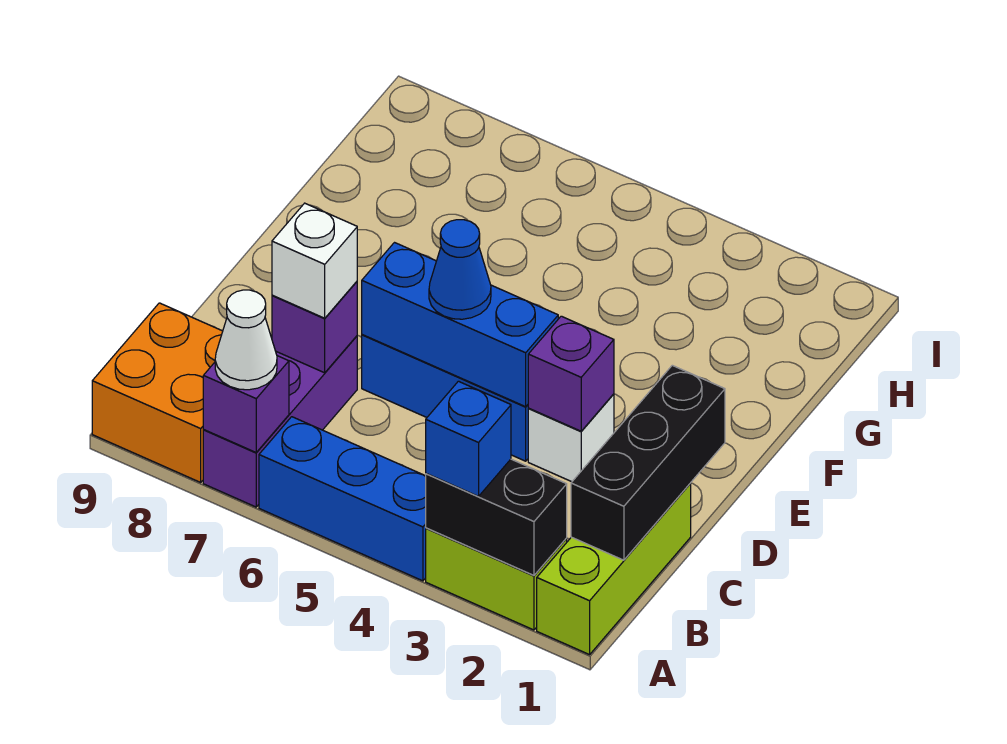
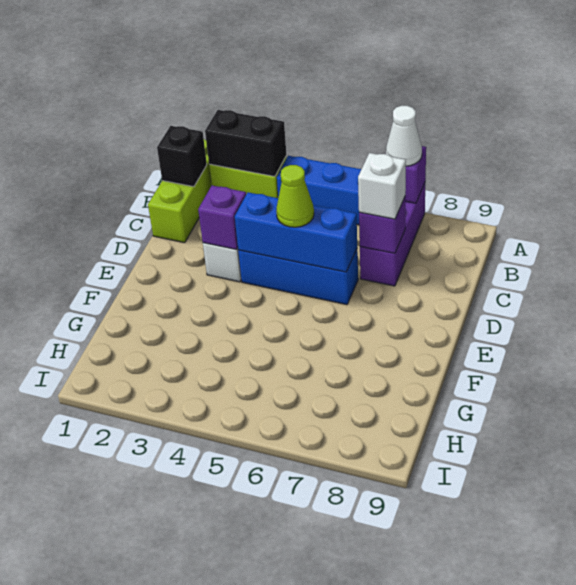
blue 1x1 brick [426,381,511,496] -> none
orange 2x2 brick [92,303,223,482] -> none
black 1x3 brick [571,365,725,560] -> black 1x1 brick [157,126,207,187]
blue 1x1 cone [429,220,491,319] -> lime 1x1 cone [276,165,314,227]

